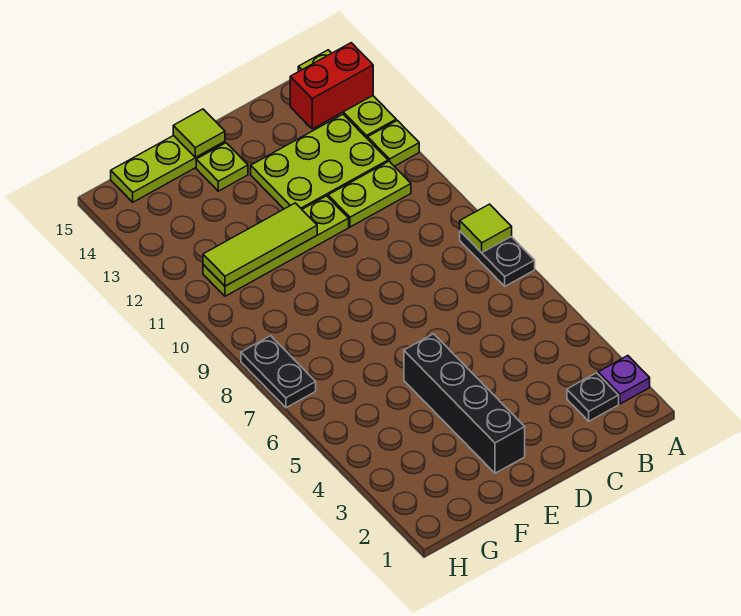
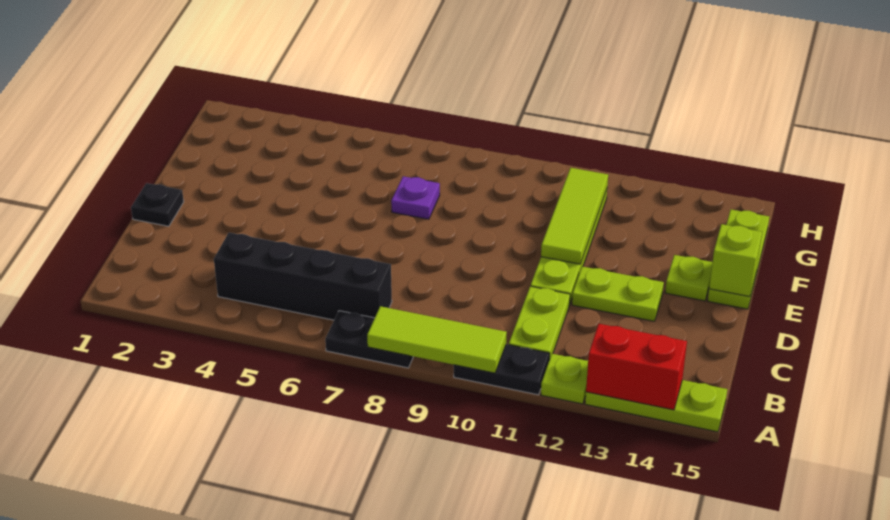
purple 1x1 plate [598,356,650,404] -> purple 1x1 plate moved to [391,176,440,219]
lime 1x1 tile [460,204,512,253] -> lime 1x3 tile [367,306,507,373]
red 1x2 brick [290,43,373,129] -> red 1x2 brick turned to [586,324,687,410]
black 1x1 plate [567,373,619,421] -> black 1x1 plate moved to [131,183,184,226]
lime 2x3 plate [251,114,388,209] -> lime 1x2 plate [572,266,664,321]
black 1x4 brick [404,334,525,473] -> black 1x4 brick moved to [214,233,392,320]
lime 1x1 tile [173,109,225,158] -> lime 1x1 brick [709,224,762,297]
black 1x2 plate [241,336,316,408] -> black 1x2 plate moved to [454,344,550,395]

